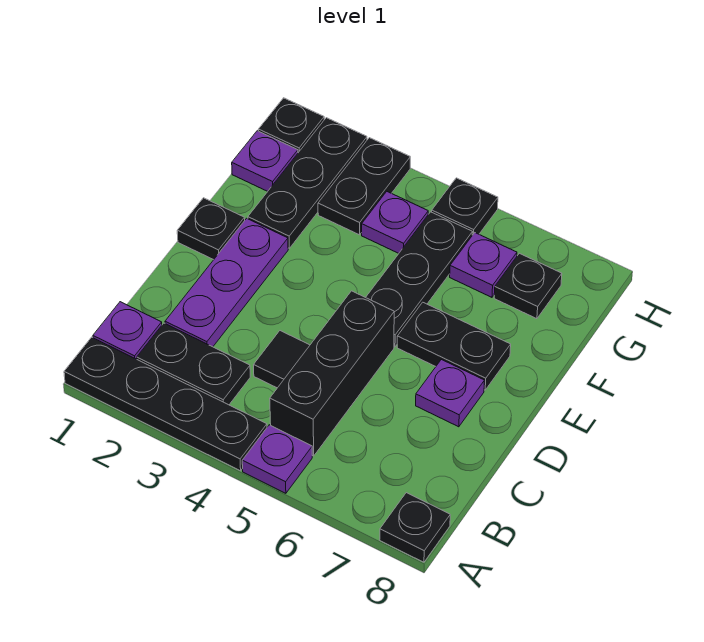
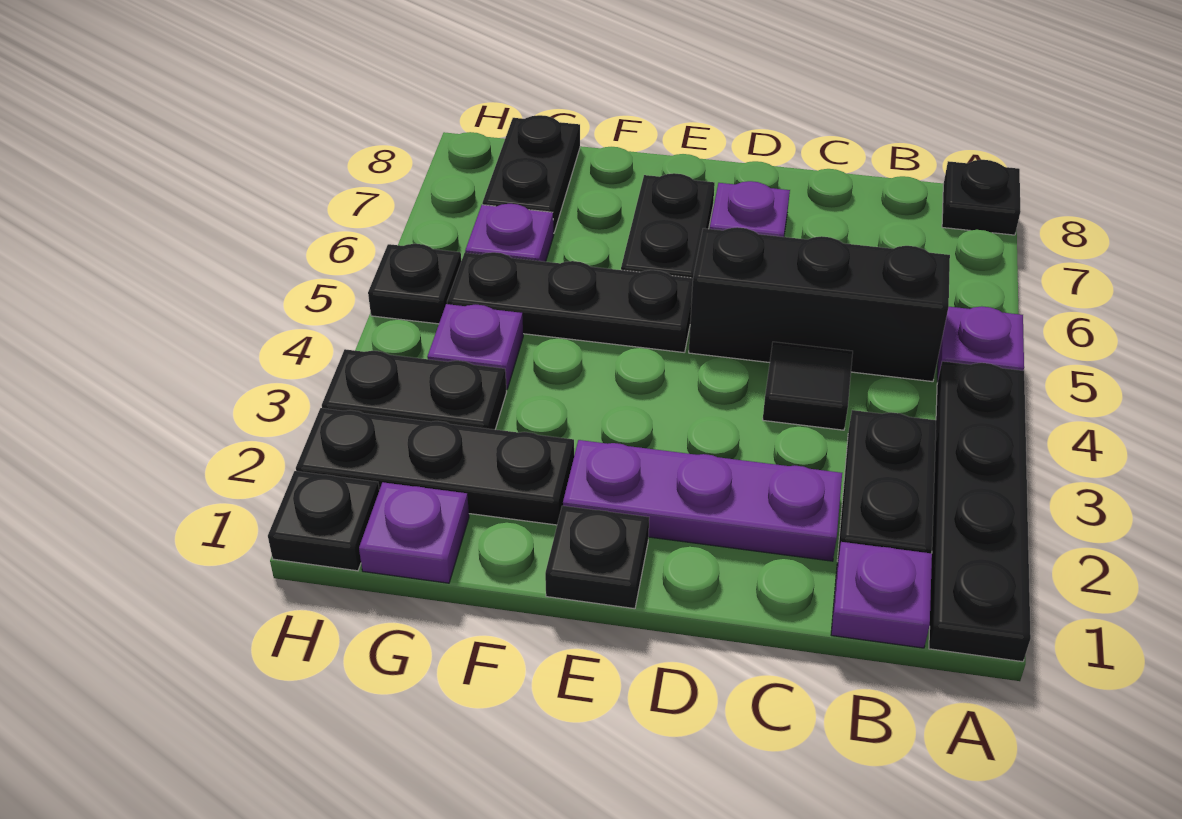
black 1x1 plate [494,253,562,319] -> black 1x2 plate [482,115,580,233]

